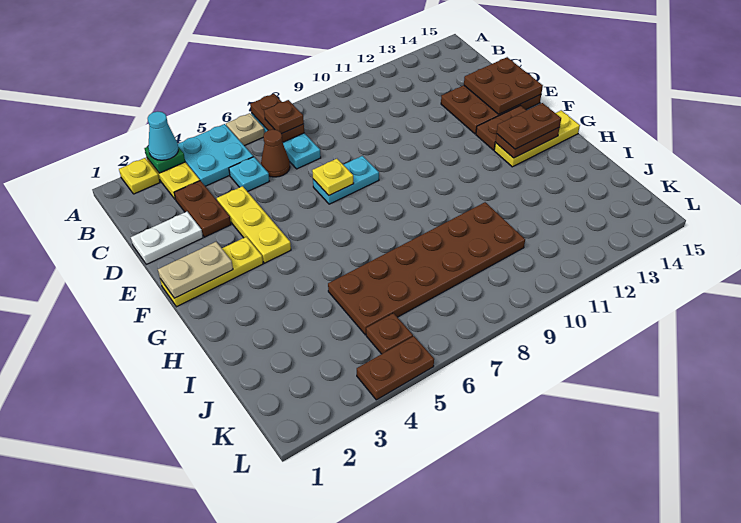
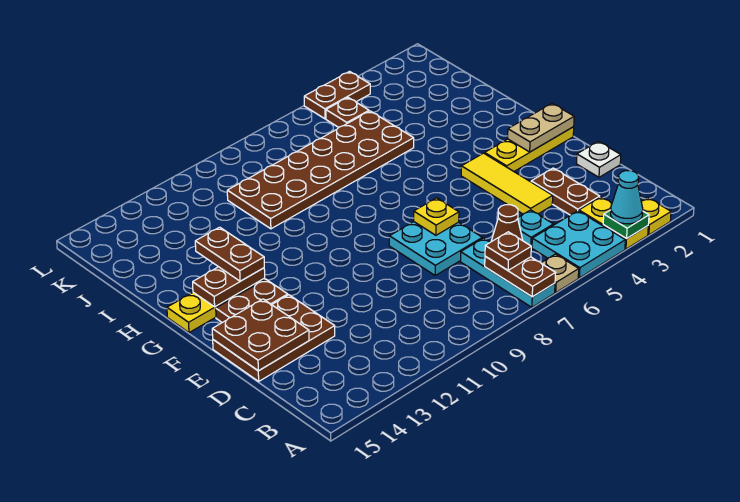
white 1x2 plate [131,212,203,264] -> white 1x1 plate [576,141,621,177]
yellow 1x3 plate [217,186,291,263] -> yellow 1x3 tile [461,153,553,214]
cyan 1x2 plate [313,156,379,204] -> cyan 2x2 plate [389,222,482,275]
brown 1x2 plate [497,103,561,149] -> brown 1x2 plate turned to [195,227,264,281]

